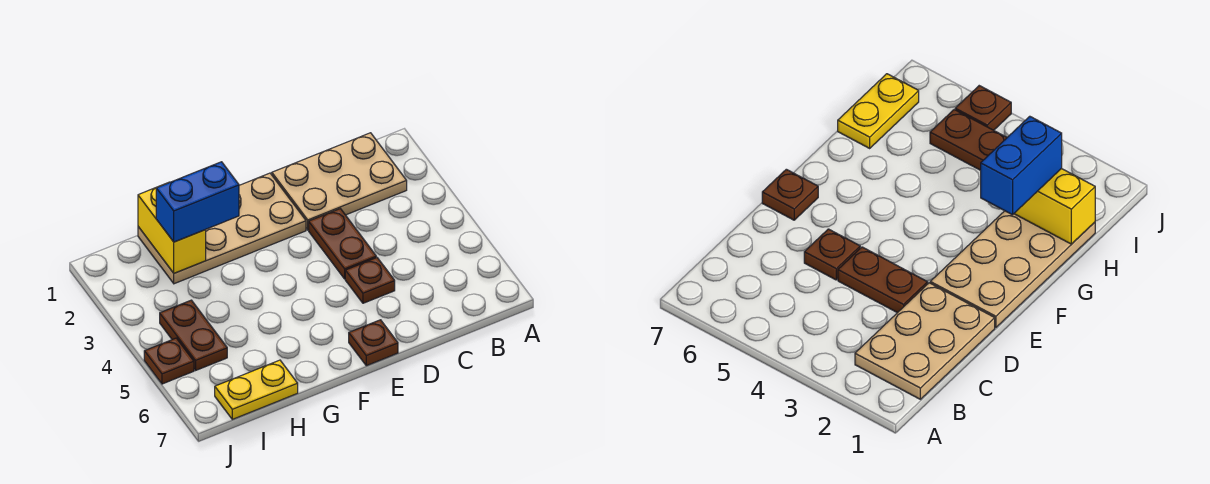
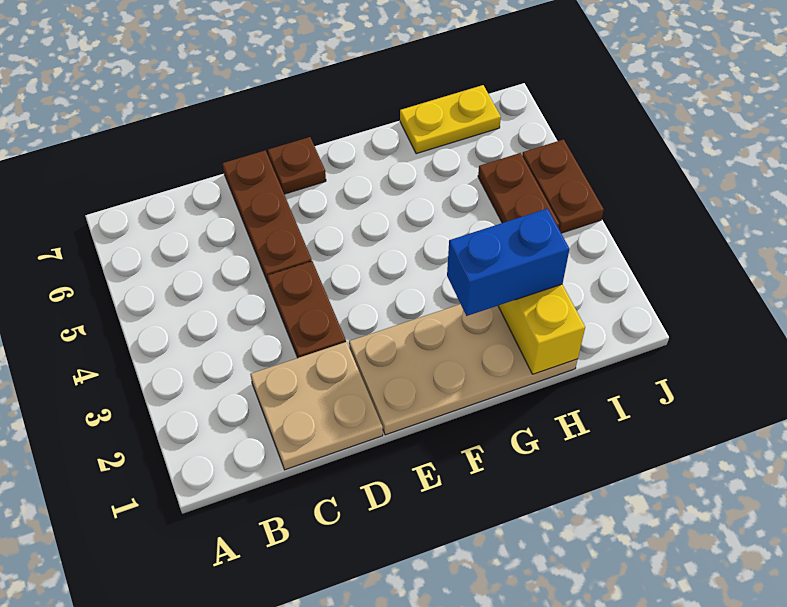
tan 2x3 plate [272,133,407,230] -> tan 2x2 plate [250,342,383,470]
brown 1x1 plate [345,258,395,303] -> brown 1x3 plate [222,151,312,282]
brown 1x1 plate [144,338,194,384] -> brown 1x2 plate [522,140,604,233]

